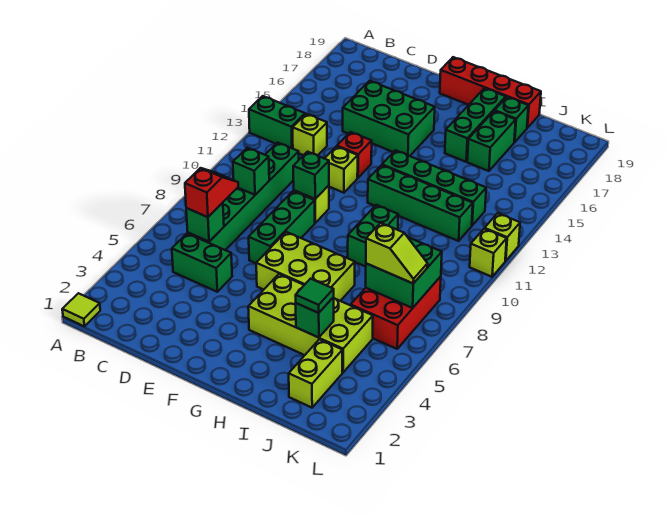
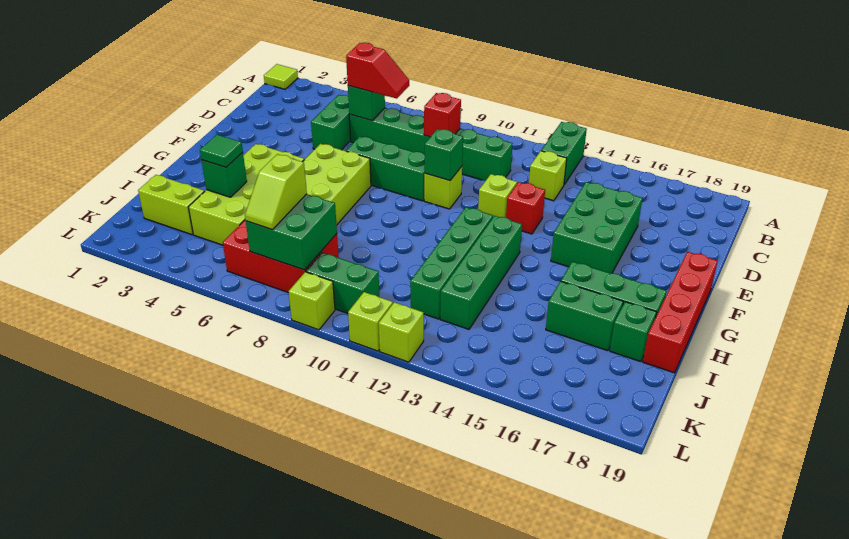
green 1x1 brick [233,148,269,195] -> red 1x1 brick [424,93,461,137]
green 1x2 brick [348,205,398,267] -> green 1x2 brick moved to [306,253,379,313]
none -> lime 1x1 brick [289,272,335,330]

